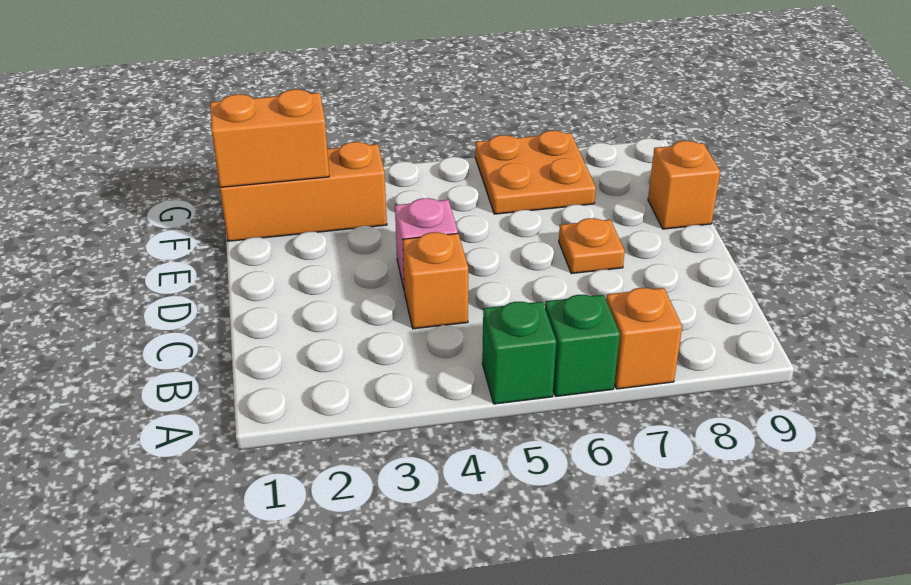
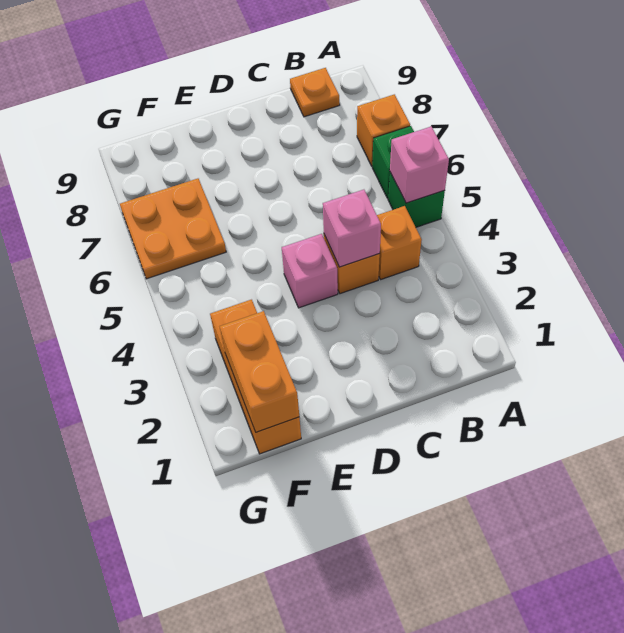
none -> pink 1x1 brick [390,127,449,203]
none -> pink 1x1 brick [323,190,381,267]
orange 1x1 plate [559,218,625,274] -> orange 1x1 plate moved to [290,68,340,117]
orange 1x1 brick [648,141,720,229] -> orange 1x1 brick moved to [377,206,422,280]

